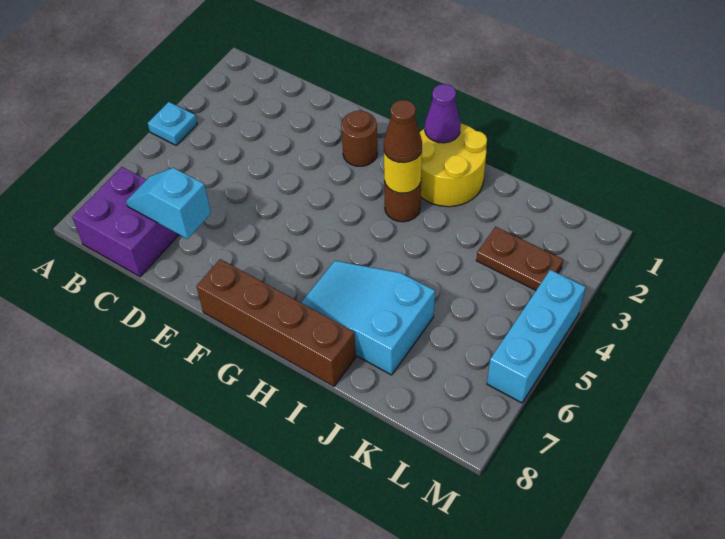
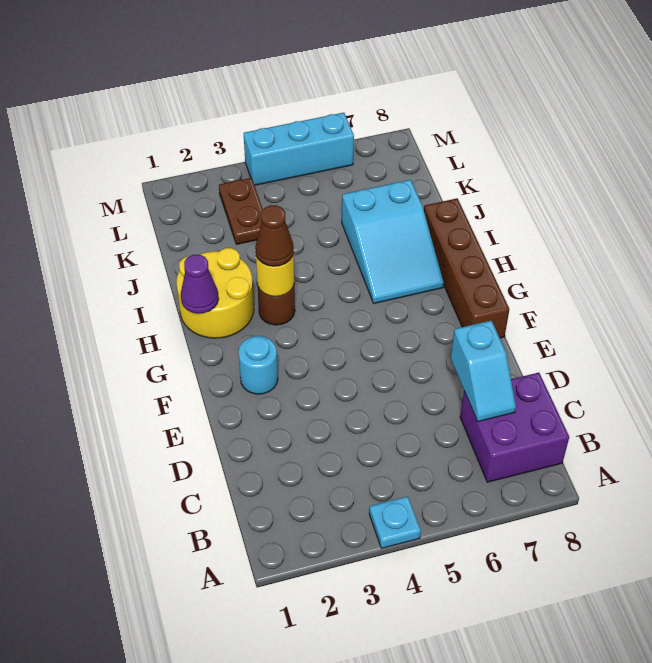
brown 1x1 round brick [341,110,377,166] -> cyan 1x1 round brick [238,336,278,394]

